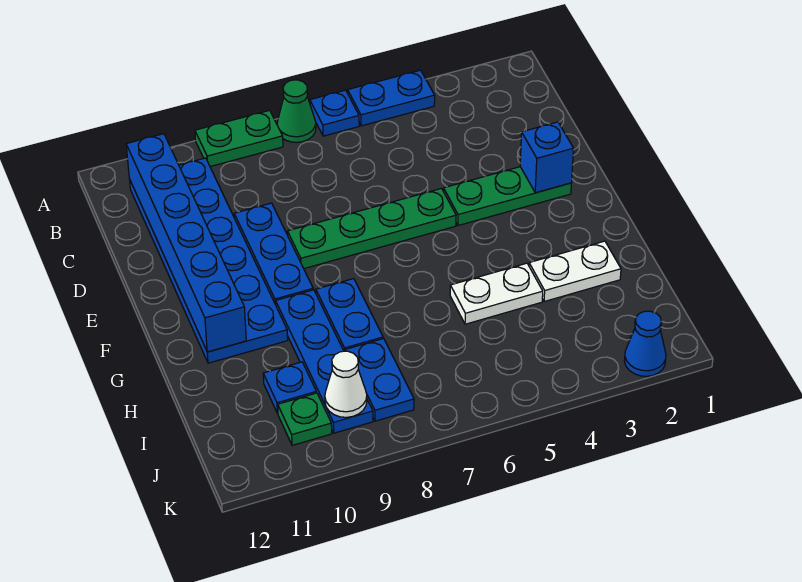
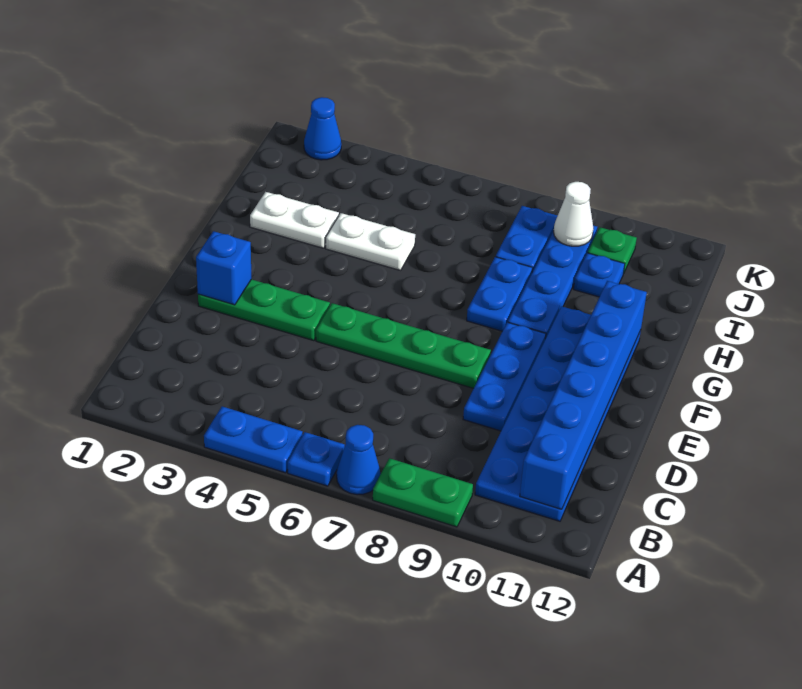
green 1x1 cone [277,80,316,142] -> blue 1x1 cone [337,425,380,495]

